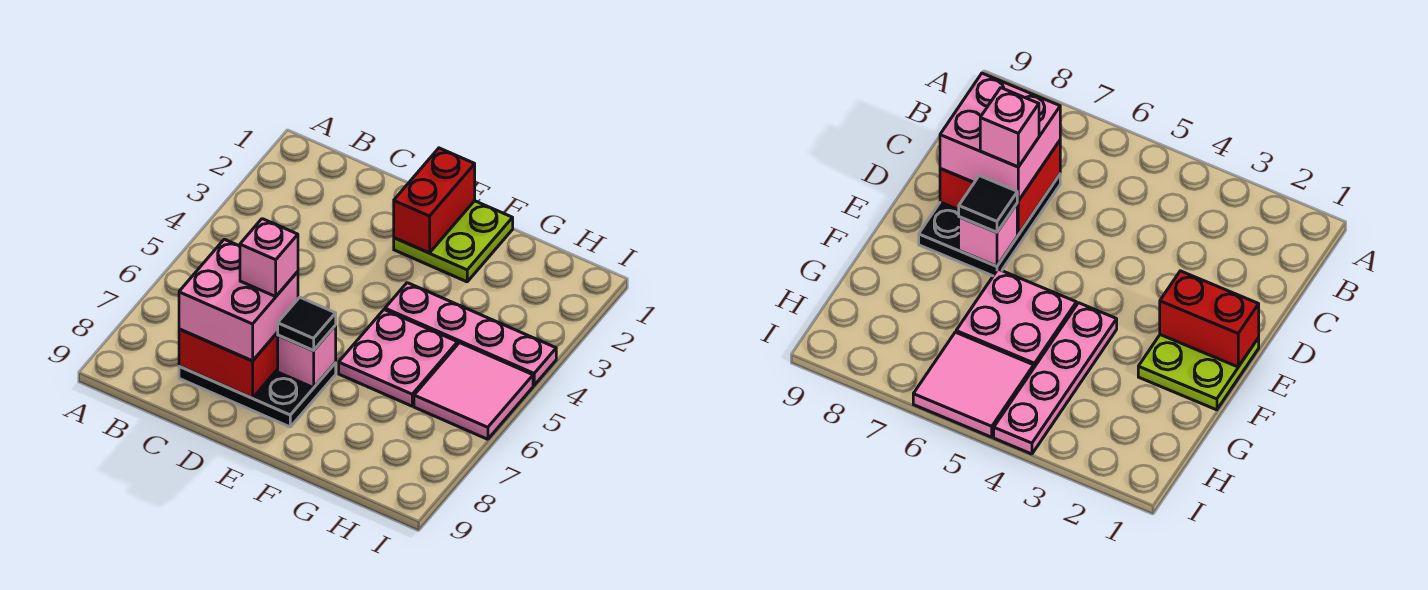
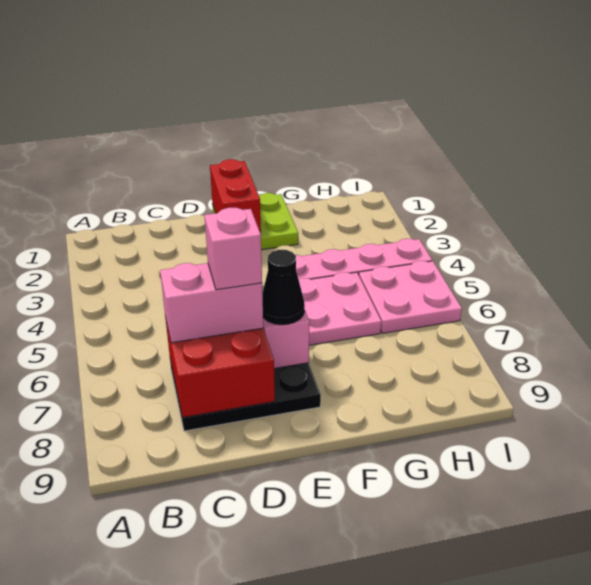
pink 2x2 brick [179,239,298,361] -> pink 1x2 brick [160,263,263,343]
black 1x1 tile [278,297,336,351] -> black 1x1 cone [262,250,305,325]
pink 2x2 tile [414,343,533,439] -> pink 2x2 plate [359,261,462,333]

